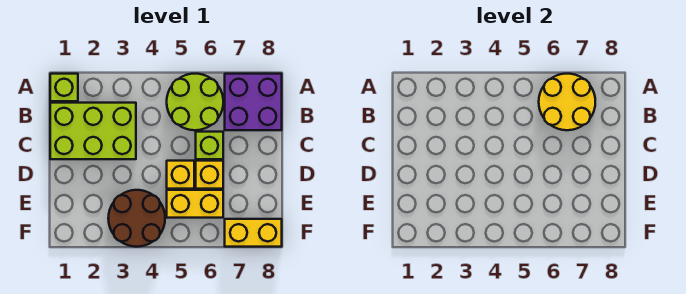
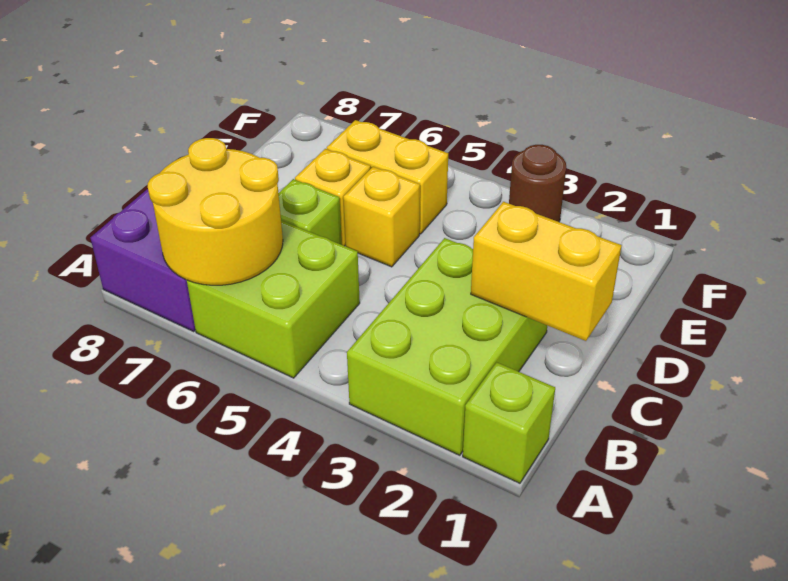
lime 2x2 round brick [167,74,223,130] -> lime 2x2 brick [187,220,360,378]
lime 2x3 brick [50,103,136,159] -> lime 2x3 brick turned to [347,238,547,455]
brown 2x2 round brick [108,190,165,247] -> brown 1x1 round brick [509,145,566,222]
yellow 1x2 brick [225,219,282,247] -> yellow 1x2 brick moved to [471,202,622,341]

